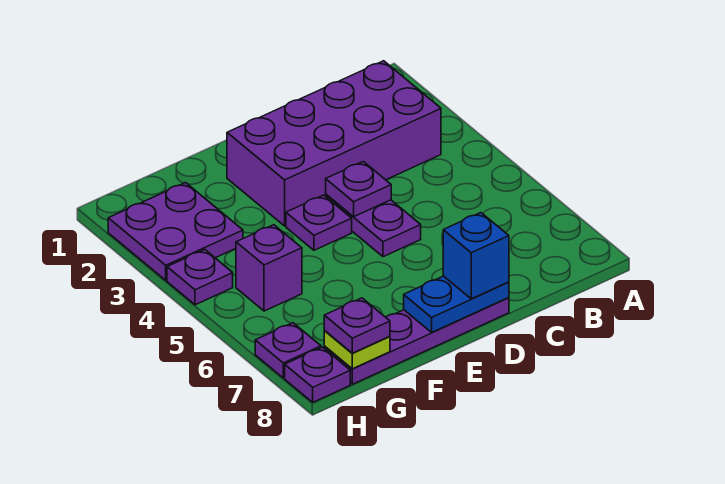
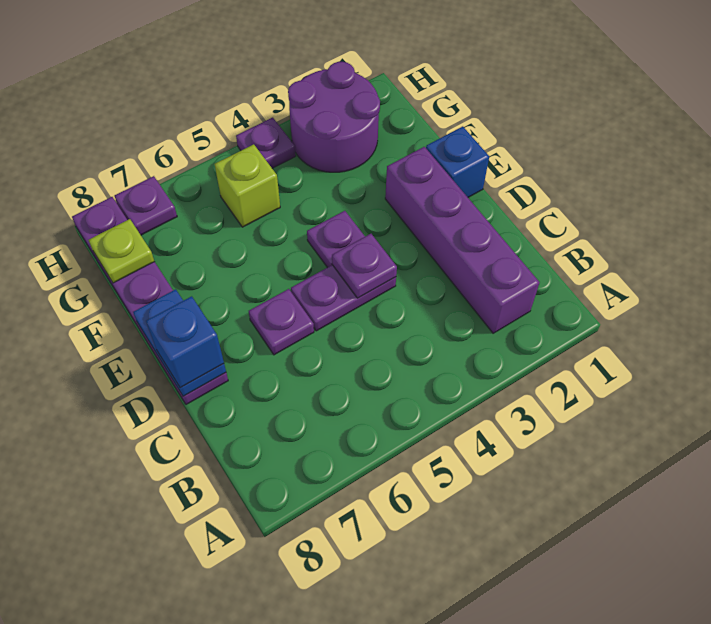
purple 2x4 brick [227,61,441,226] -> purple 1x4 brick [385,147,540,333]
none -> blue 1x1 brick [426,126,489,197]
purple 2x2 plate [108,183,243,280] -> purple 2x2 round brick [288,62,380,172]
purple 1x1 brick [236,225,302,311] -> lime 1x1 brick [215,144,280,227]
purple 1x1 plate [324,298,390,353] -> purple 1x1 plate moved to [249,289,314,355]

